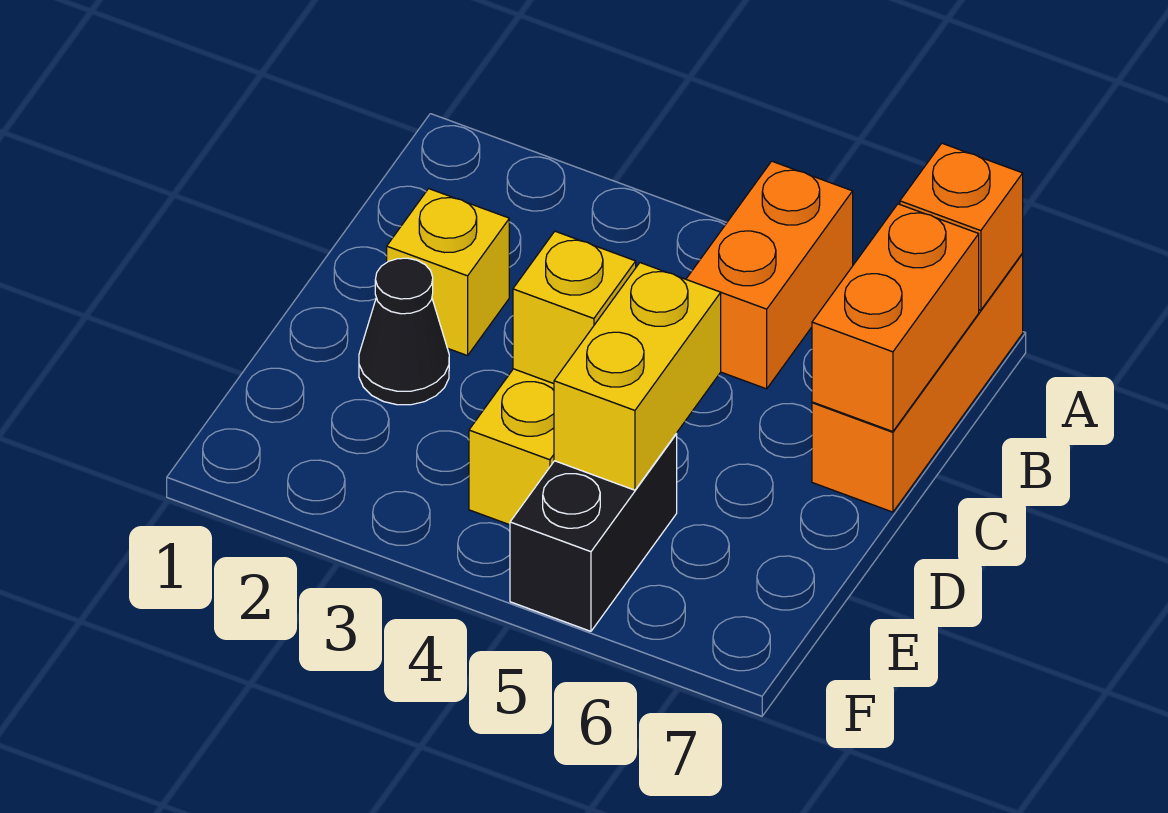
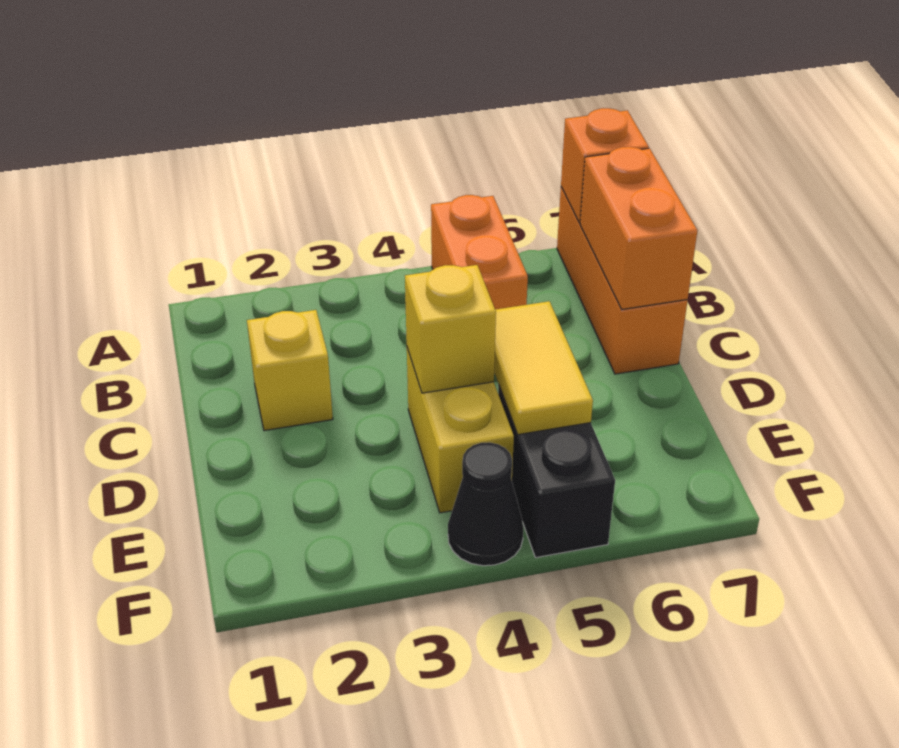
black 1x1 cone [359,258,449,405] -> black 1x1 cone moved to [448,442,523,566]
yellow 1x2 brick [554,263,721,490] -> yellow 1x2 tile [494,301,593,435]

